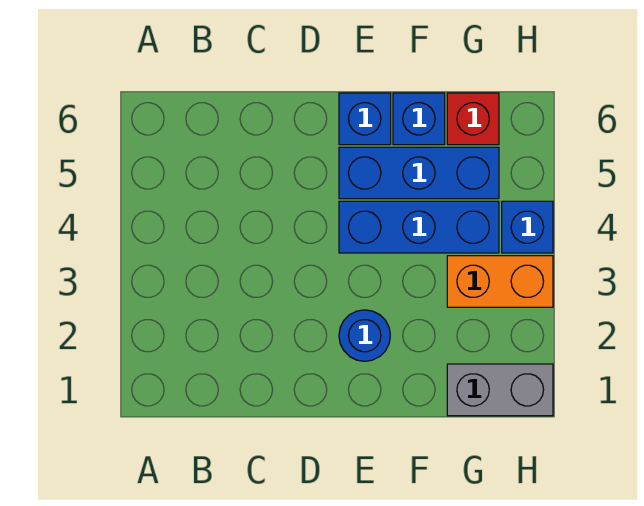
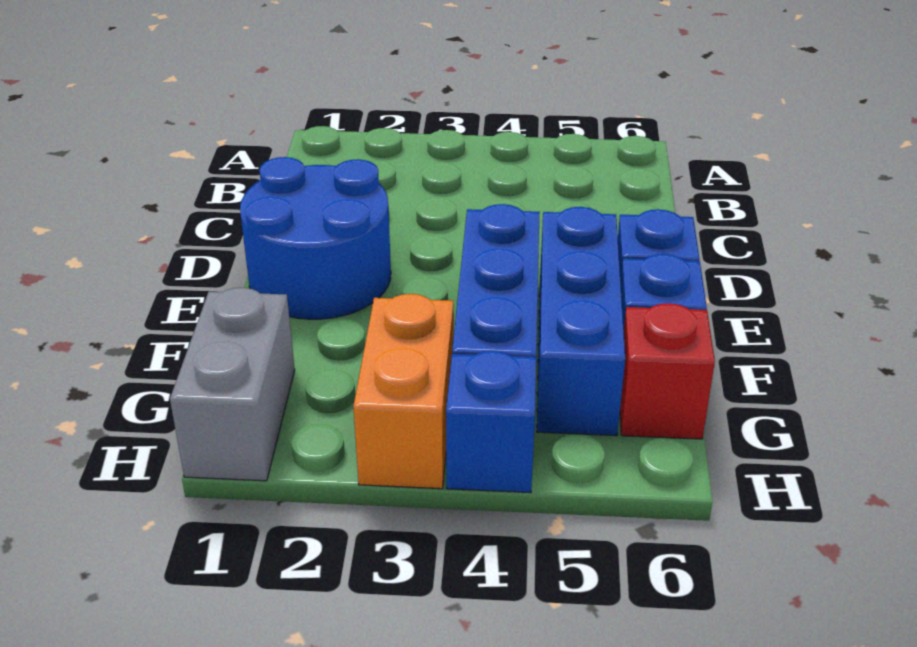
blue 1x1 round brick [339,310,390,361] -> blue 2x2 round brick [240,157,391,319]

